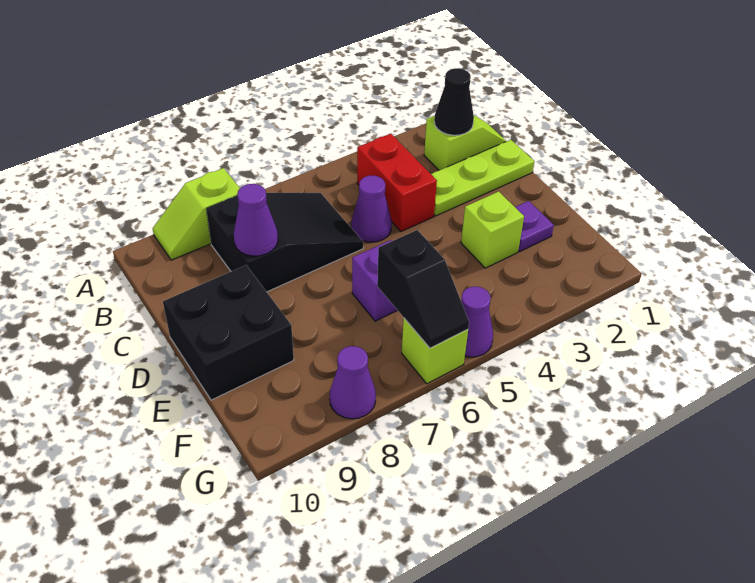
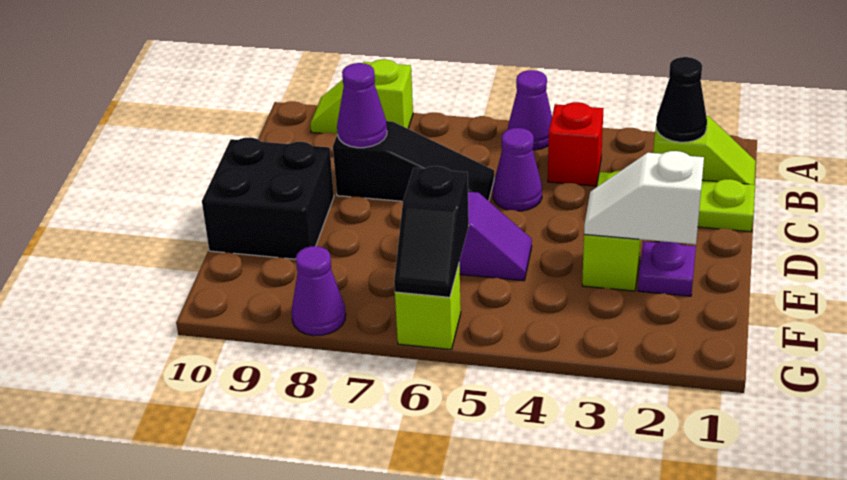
red 1x2 brick [357,134,437,231] -> red 1x1 brick [548,102,604,186]
black 2x3 slope [206,193,363,292] -> black 1x3 slope [333,121,494,201]
none -> white 1x2 slope [584,151,704,244]
purple 1x1 cone [461,287,493,357] -> purple 1x1 cone moved to [508,70,552,150]

